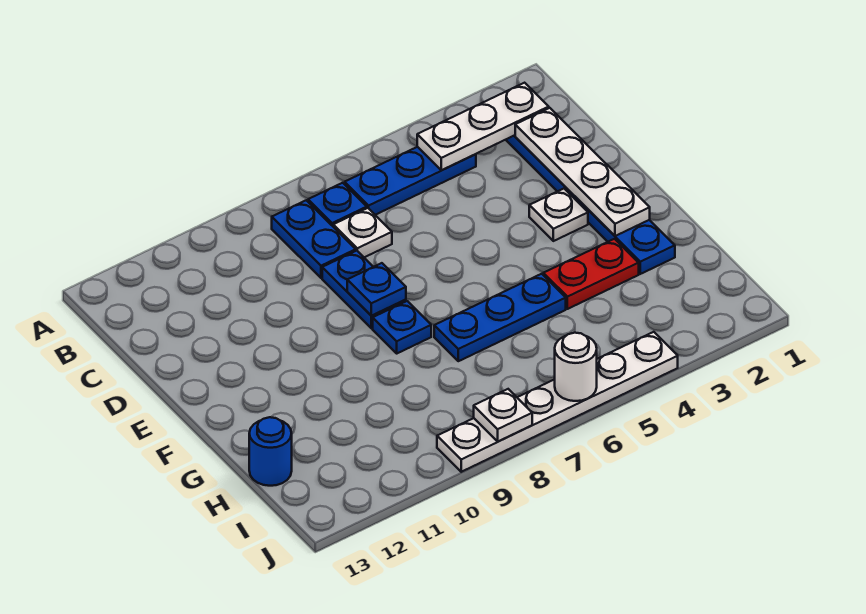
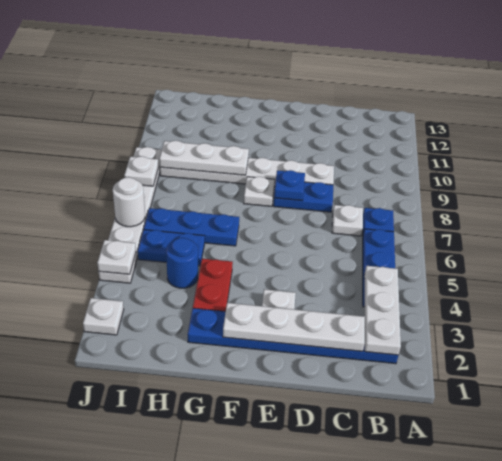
blue 1x2 plate [272,200,356,278] -> blue 1x2 plate moved to [138,230,205,266]
none -> white 1x6 plate [160,158,334,187]
blue 1x1 plate [373,301,431,353] -> white 1x1 plate [244,177,275,206]
blue 1x3 plate [434,274,566,361] -> blue 1x3 plate turned to [144,208,239,246]
none -> white 1x3 plate [159,141,249,175]
blue 1x1 round brick [249,417,292,486] -> blue 1x1 round brick moved to [166,238,198,288]
none -> white 1x1 plate [83,298,124,335]
none -> white 1x1 plate [97,240,136,274]

